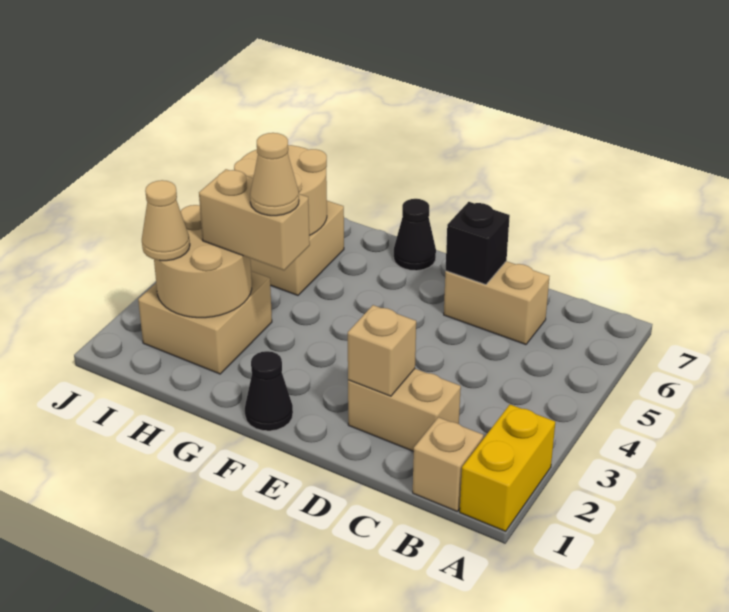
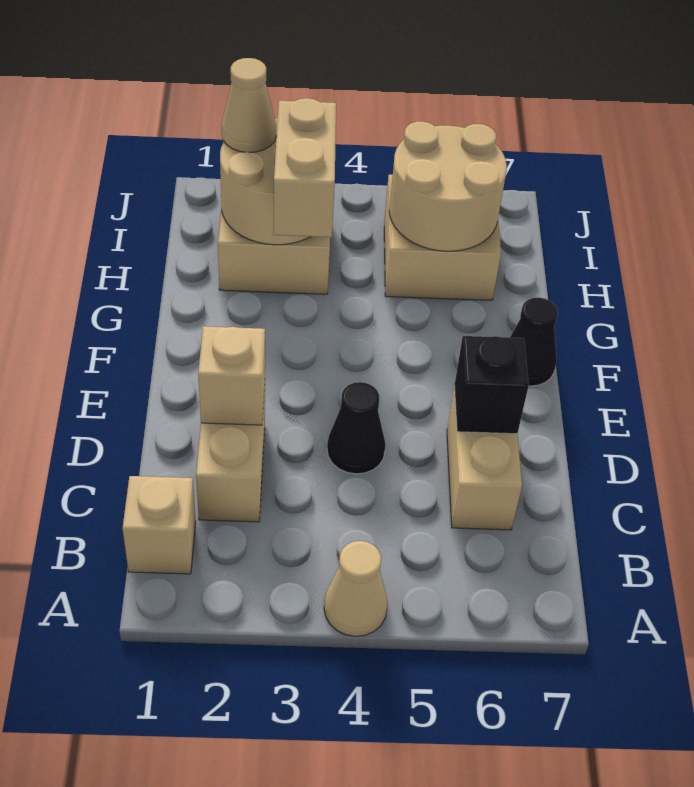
yellow 1x2 brick [460,405,555,531] -> none
black 1x1 cone [245,351,293,431] -> black 1x1 cone moved to [327,382,385,474]
tan 1x1 cone [250,133,299,216] -> tan 1x1 cone moved to [324,541,388,636]

